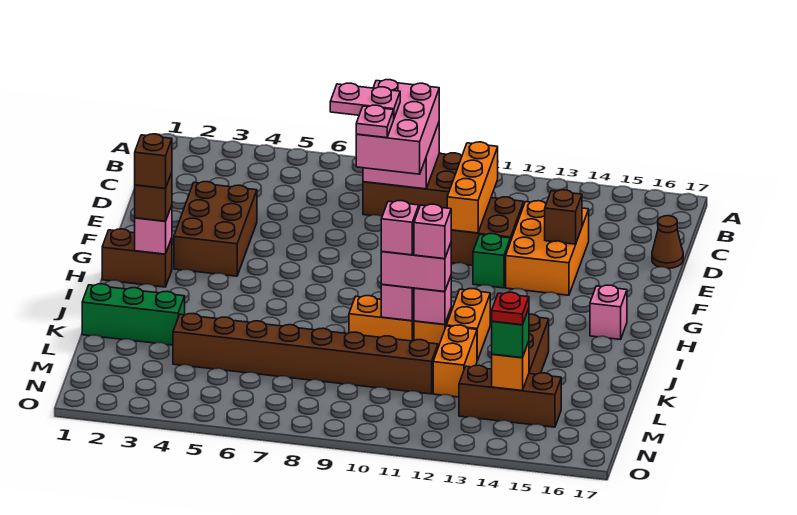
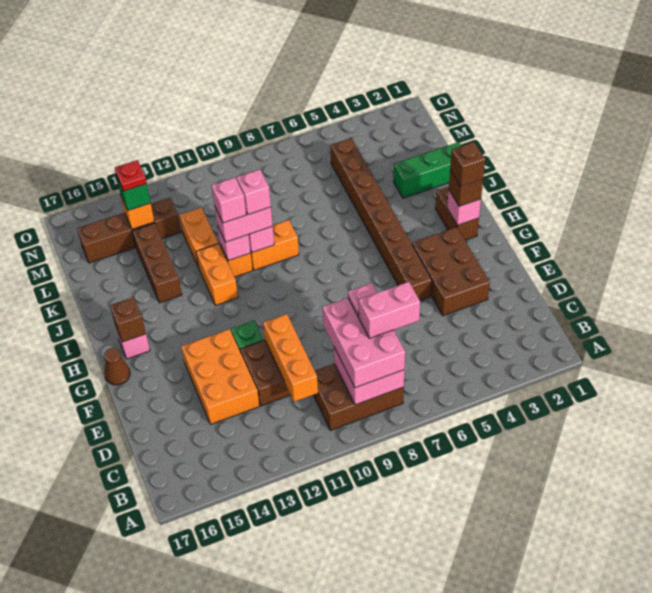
pink 1x2 plate [330,83,400,118] -> pink 1x2 brick [359,282,420,338]
brown 1x1 cone [652,216,683,268] -> brown 1x1 cone moved to [104,348,130,385]
brown 1x1 brick [545,190,582,244] -> brown 1x1 brick moved to [110,297,146,342]
brown 1x2 brick [102,229,172,287] -> brown 1x2 brick turned to [435,187,479,240]
brown 1x8 brick [173,314,438,394] -> brown 1x8 brick turned to [330,138,432,301]
brown 1x3 brick [459,365,561,427] -> brown 1x4 brick [77,198,181,263]

